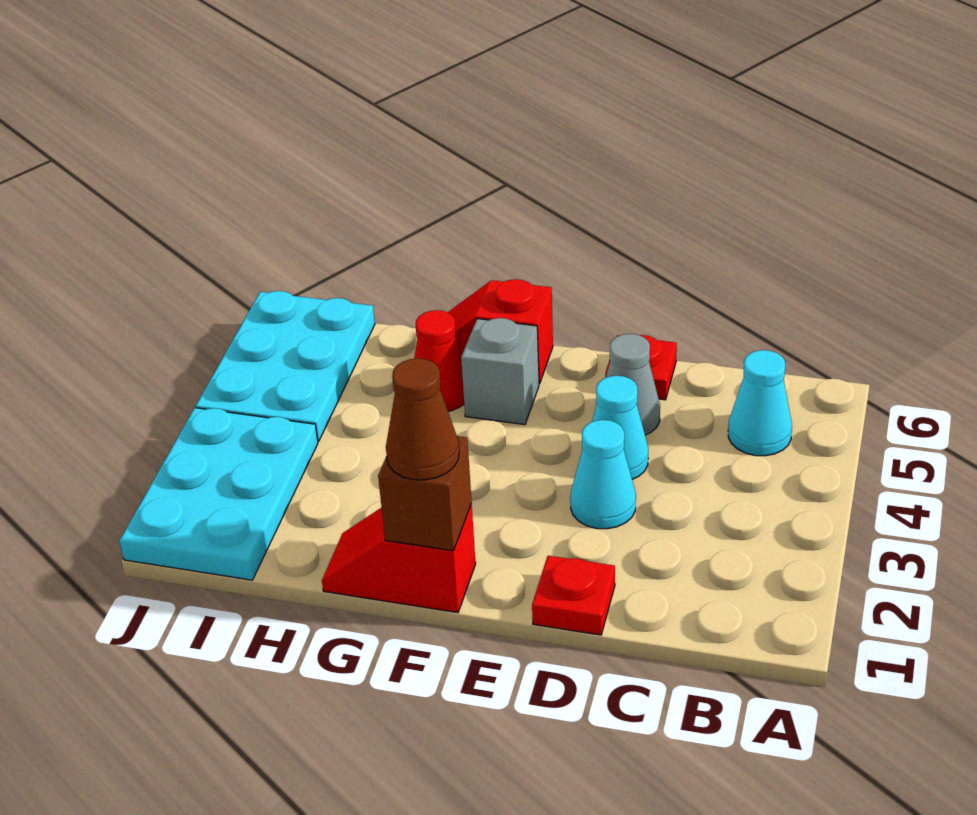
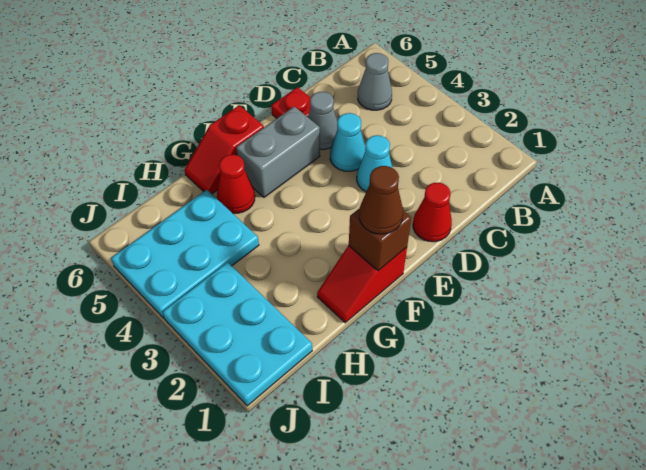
cyan 1x1 cone [728,350,792,456] -> grey 1x1 cone [358,53,392,110]
red 1x1 plate [532,556,615,635] -> red 1x1 cone [413,182,452,242]
grey 1x1 brick [461,318,539,425] -> grey 1x2 brick [236,106,320,197]
cyan 2x3 plate [196,291,375,441] -> cyan 2x3 plate turned to [111,190,259,318]

